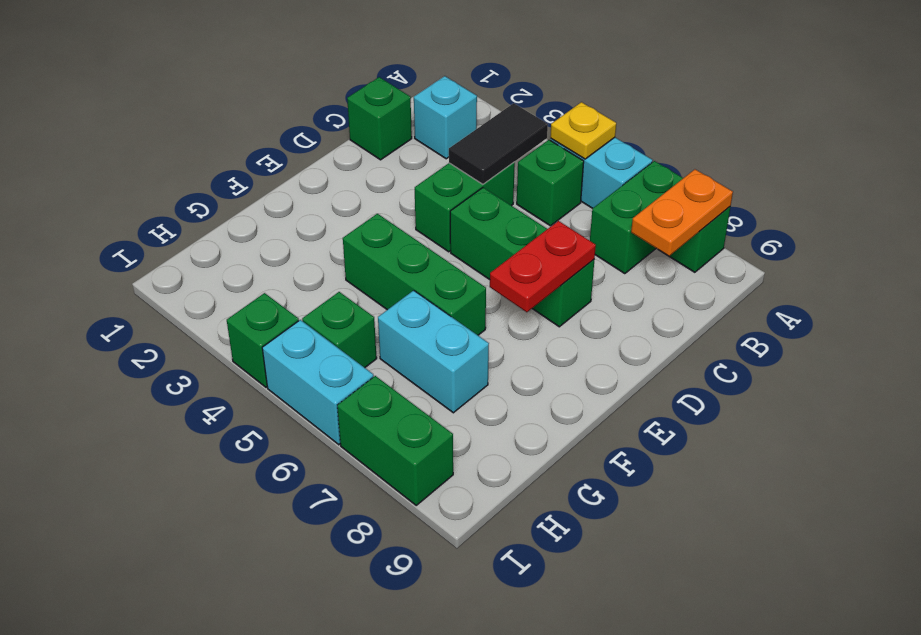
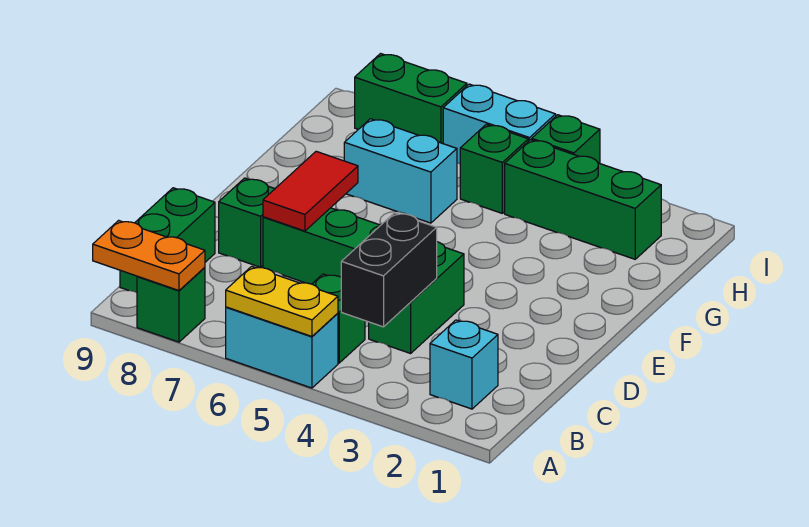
yellow 1x1 plate [550,102,616,159] -> yellow 1x2 plate [226,266,338,336]
green 1x2 brick [590,161,683,274] -> green 1x2 brick moved to [120,188,215,293]
orange 1x2 plate [631,169,733,256] -> orange 1x2 plate turned to [93,220,205,290]
black 1x2 tile [449,103,548,184] -> black 1x2 brick [341,213,437,327]
green 1x1 brick [347,77,412,160] -> green 1x1 brick moved to [219,178,275,267]
red 1x2 plate [490,221,596,312] -> red 1x2 tile [263,151,358,231]
green 1x3 brick [343,214,486,335] -> green 1x3 brick moved to [505,140,661,259]

